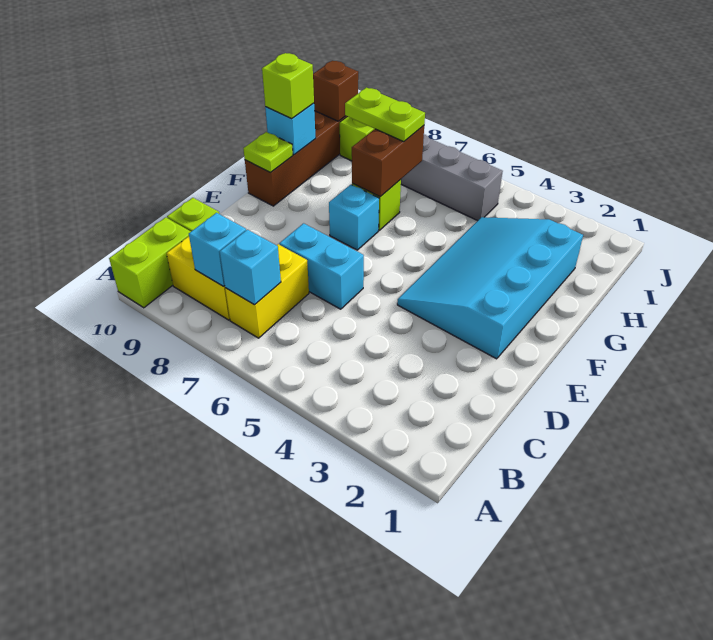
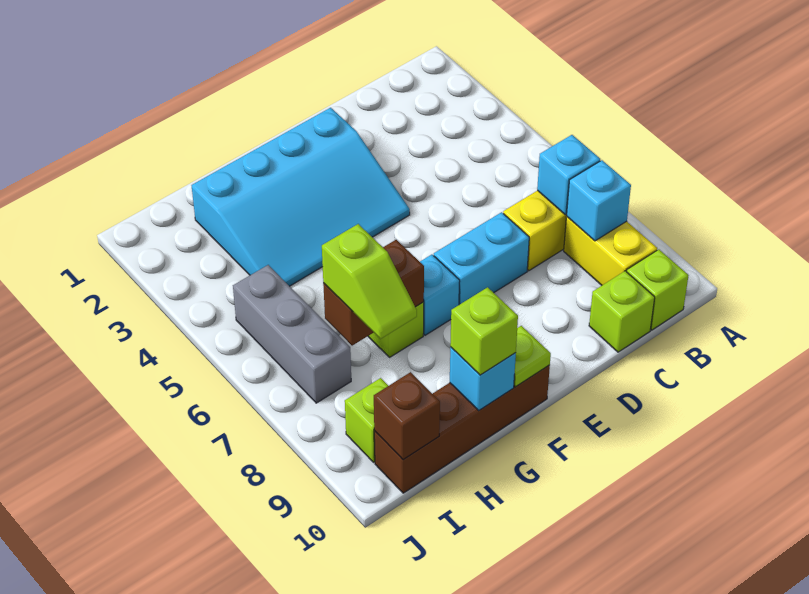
lime 1x2 brick [109,217,191,308] -> lime 1x1 brick [627,249,689,330]
cyan 1x2 brick [279,223,364,309] -> cyan 1x2 brick turned to [434,212,529,305]
lime 1x2 plate [345,88,425,142] -> lime 1x2 slope [322,224,417,339]

